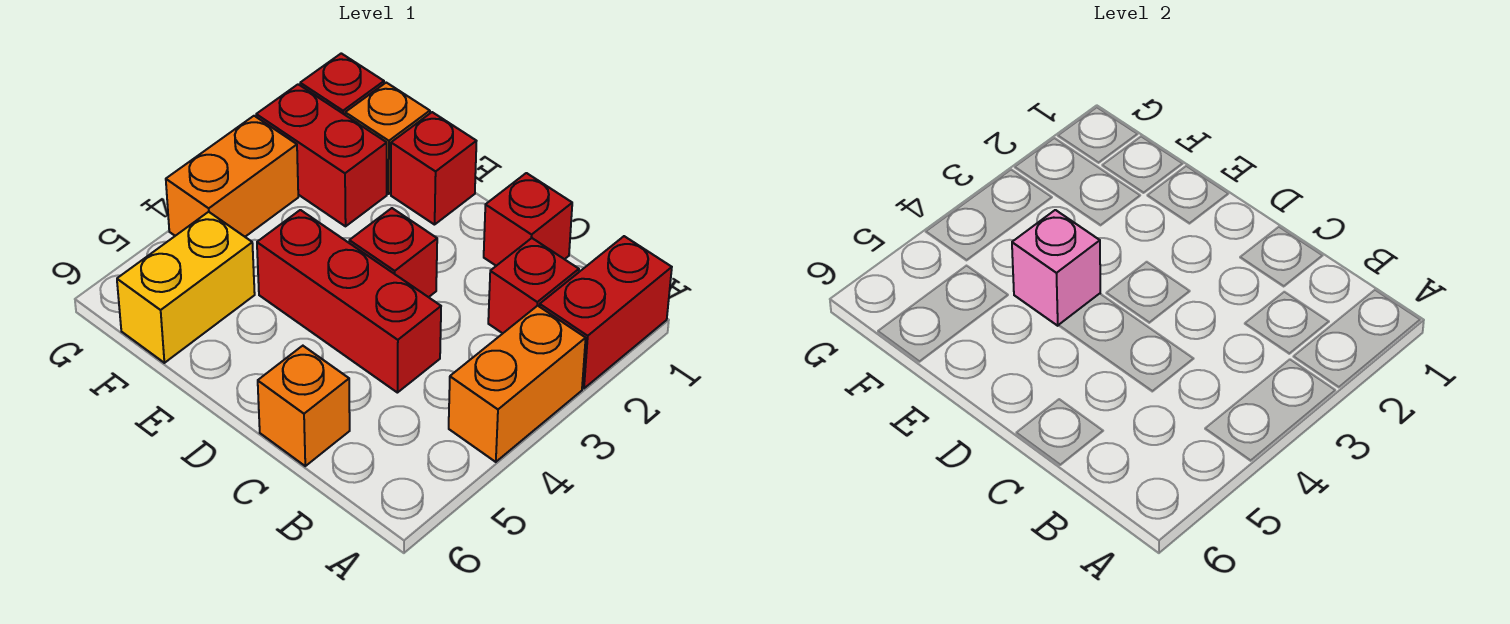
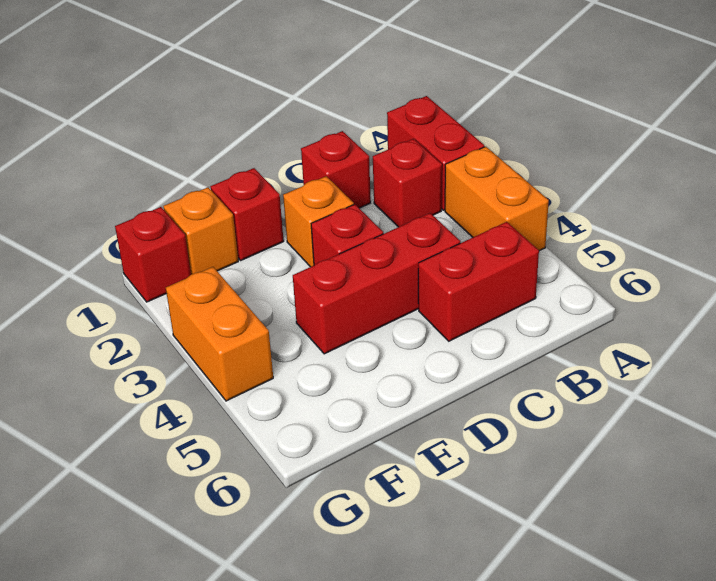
orange 1x1 brick [258,346,350,466] -> orange 1x1 brick moved to [283,176,354,267]
pink 1x1 brick [1012,210,1100,326] -> none
red 1x2 brick [256,84,387,226] -> red 1x2 brick moved to [418,222,539,341]
yellow 1x2 brick [117,212,255,363] -> none

